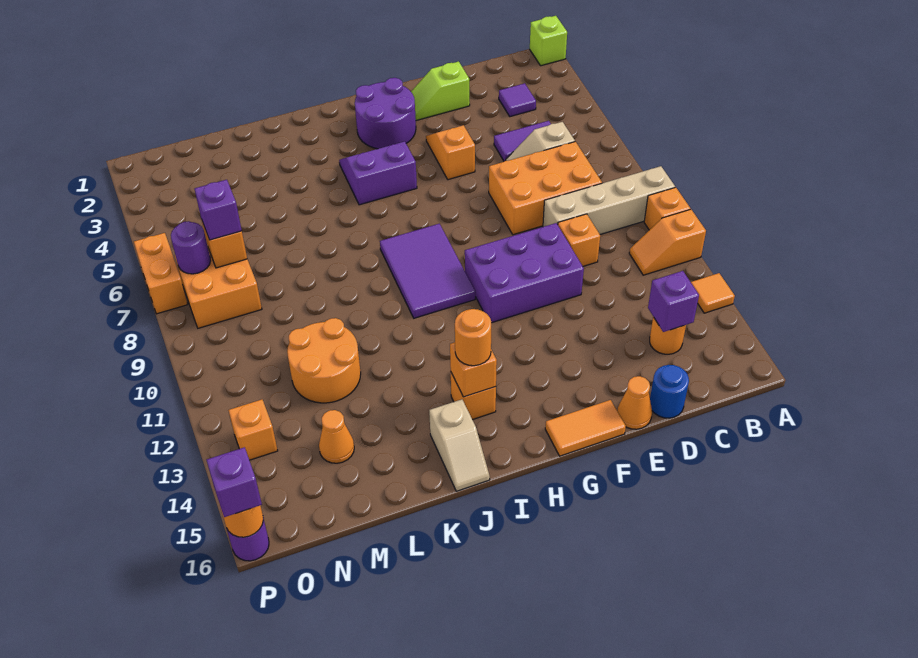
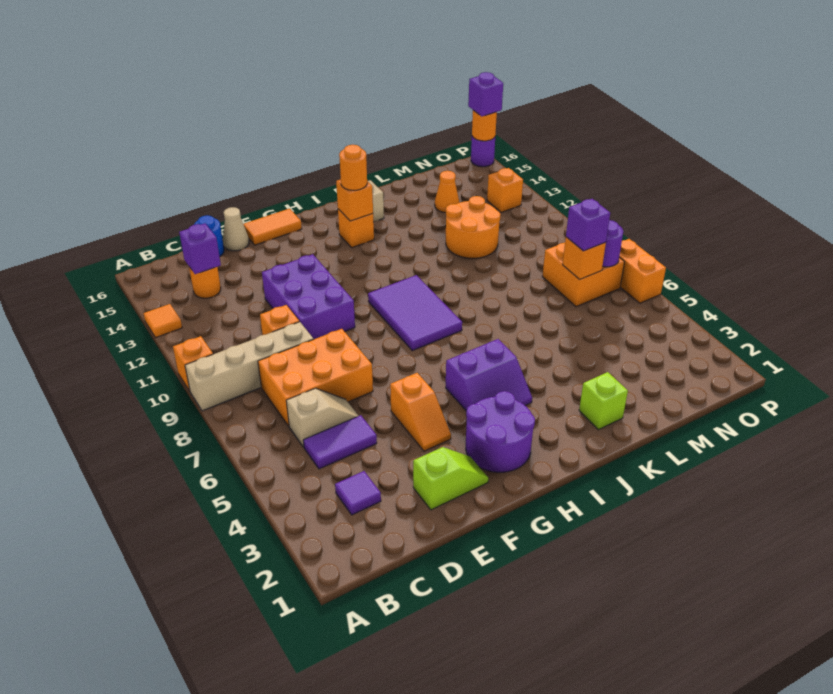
lime 1x1 brick [530,16,567,66] -> lime 1x1 brick moved to [579,372,628,430]
orange 1x2 slope [629,209,706,275] -> none
purple 2x3 brick [465,223,584,323] -> purple 2x3 brick turned to [262,254,355,339]
orange 1x1 cone [617,376,652,429] -> tan 1x1 cone [223,207,249,251]

